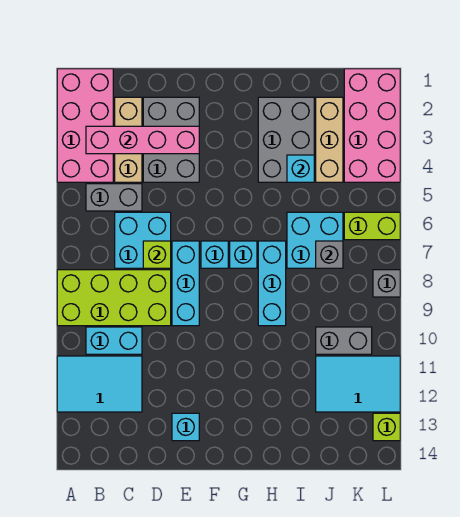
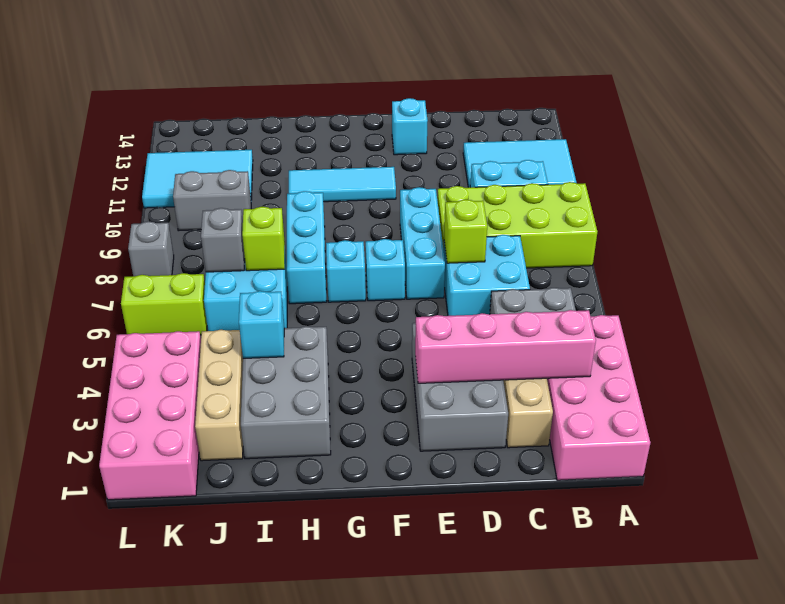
none -> cyan 1x3 tile [289,167,396,202]
lime 1x1 brick [373,413,400,441] -> lime 1x1 brick moved to [242,207,285,271]

